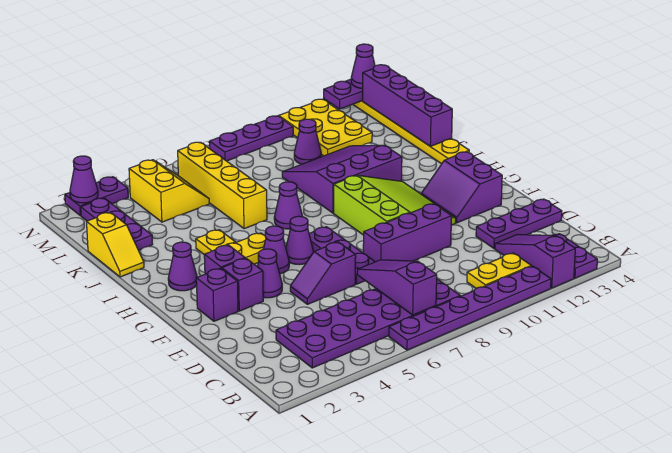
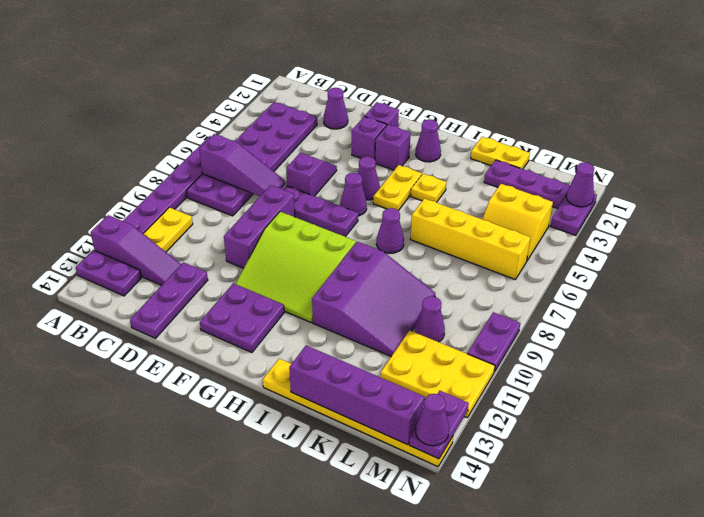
purple 1x1 cone [258,249,282,298] -> purple 1x1 cone moved to [323,88,348,129]
purple 2x2 slope [421,152,502,223] -> purple 2x2 plate [200,283,284,353]
yellow 1x2 slope [87,212,144,277] -> yellow 1x2 plate [471,137,530,169]
purple 1x3 plate [209,116,293,161] -> purple 1x2 plate [468,312,520,372]

